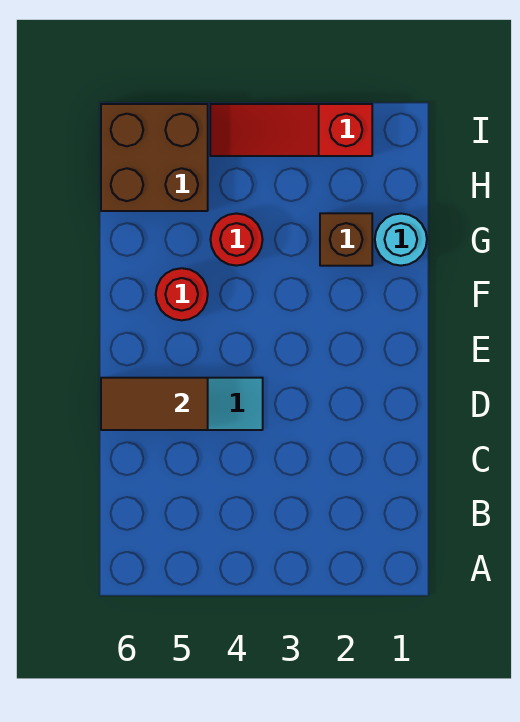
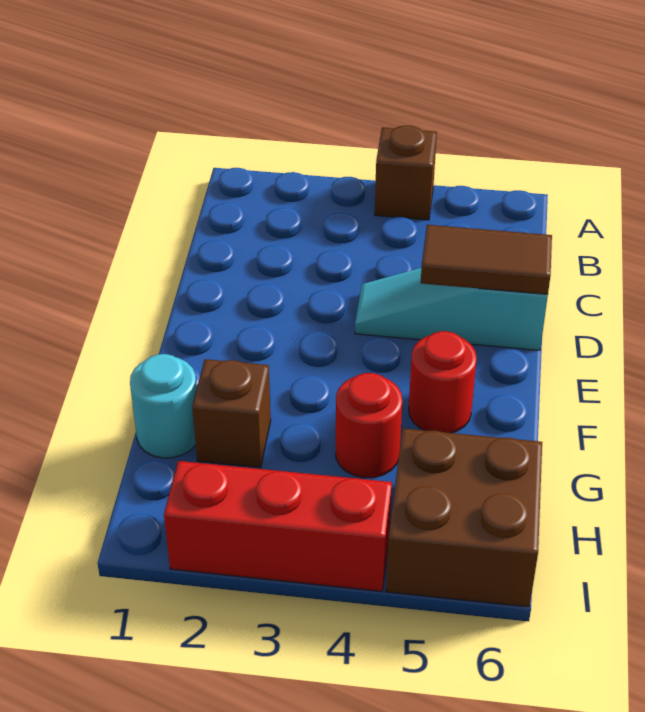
none -> brown 1x1 brick [375,126,437,220]
red 1x3 slope [210,104,372,156] -> red 1x3 brick [164,461,392,591]

